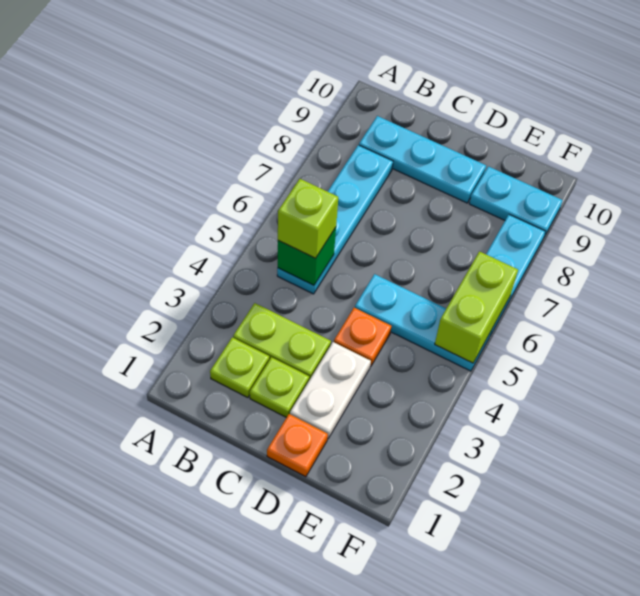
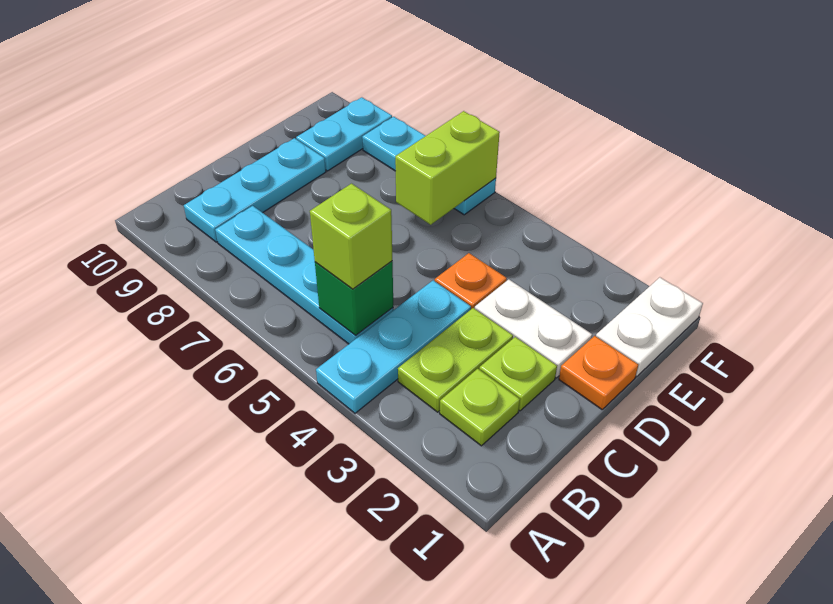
cyan 1x3 plate [355,274,491,371] -> cyan 1x3 plate moved to [316,280,471,413]
none -> white 1x2 plate [596,277,703,377]
lime 1x2 brick [435,251,518,363] -> lime 1x2 brick turned to [395,111,500,225]

